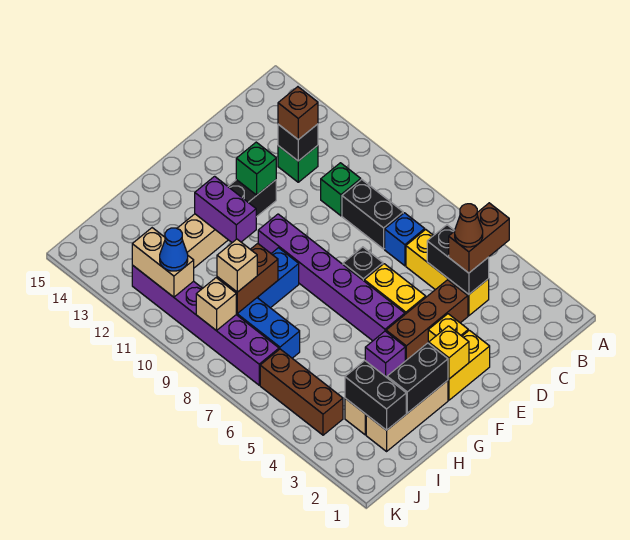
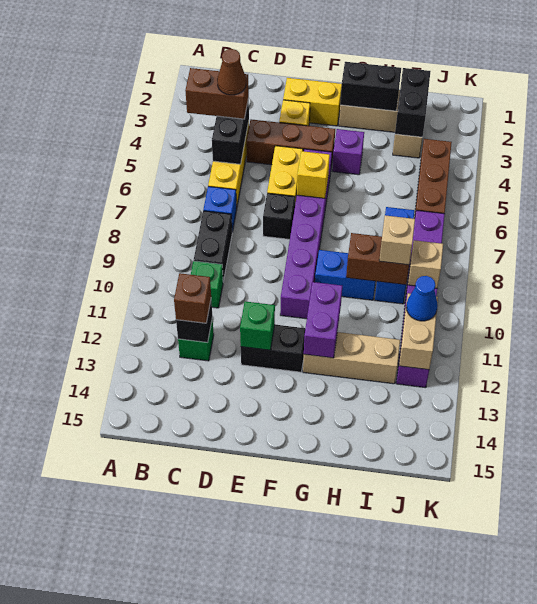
yellow 1x1 brick [429,326,469,379] -> yellow 1x1 brick moved to [297,151,330,198]

